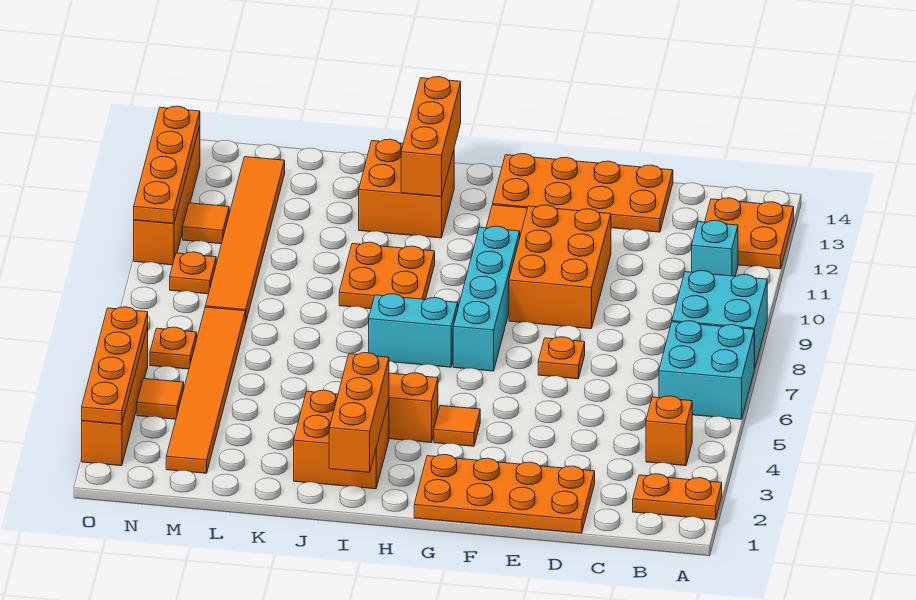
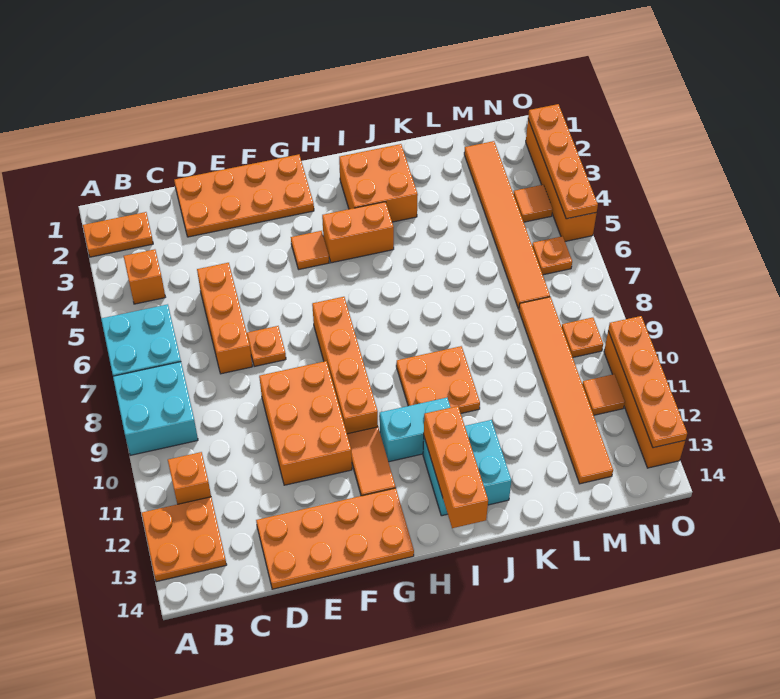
cyan 1x1 brick [692,220,738,276] -> orange 1x1 brick [168,452,211,504]
cyan 1x4 brick [453,226,520,371] -> orange 1x4 brick [312,297,378,434]
cyan 1x2 brick [369,294,458,367] -> cyan 1x2 brick moved to [380,398,451,462]
orange 1x3 brick [329,353,389,472] -> orange 1x3 brick moved to [197,263,252,374]
orange 2x2 brick [359,139,454,238] -> cyan 2x2 brick [423,420,511,516]

